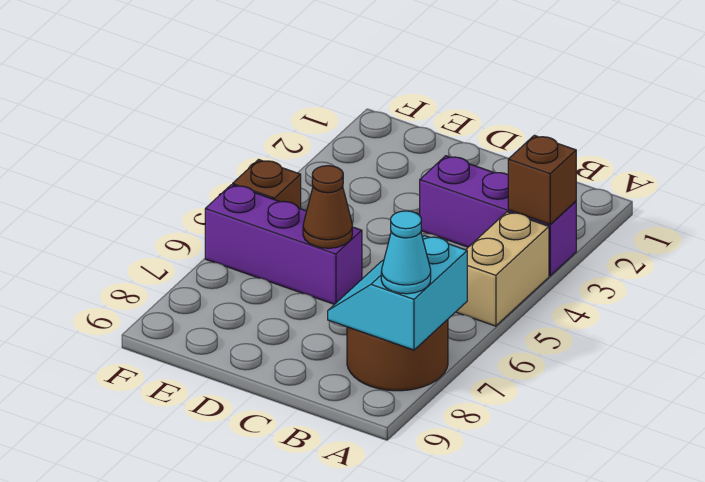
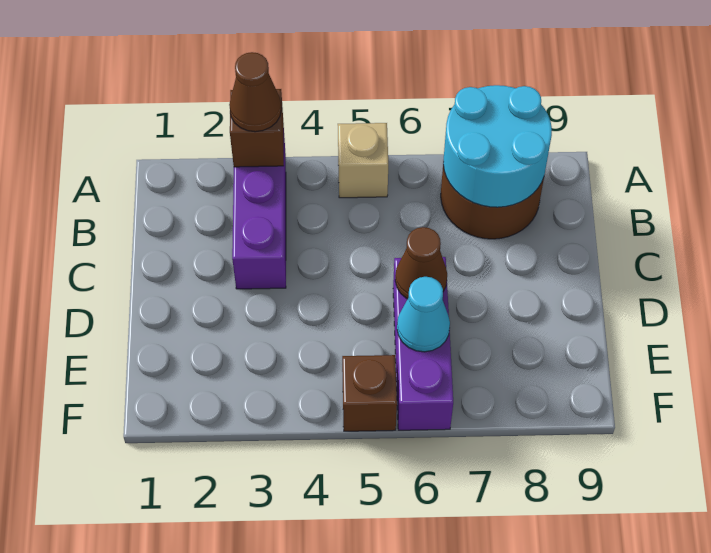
none -> brown 1x1 cone [229,52,281,132]
tan 1x2 brick [456,212,549,326] -> tan 1x1 brick [338,123,388,198]
cyan 2x2 slope [328,235,467,350] -> cyan 2x2 round brick [443,85,552,207]
cyan 1x1 cone [381,211,431,294] -> cyan 1x1 cone moved to [397,277,450,352]

